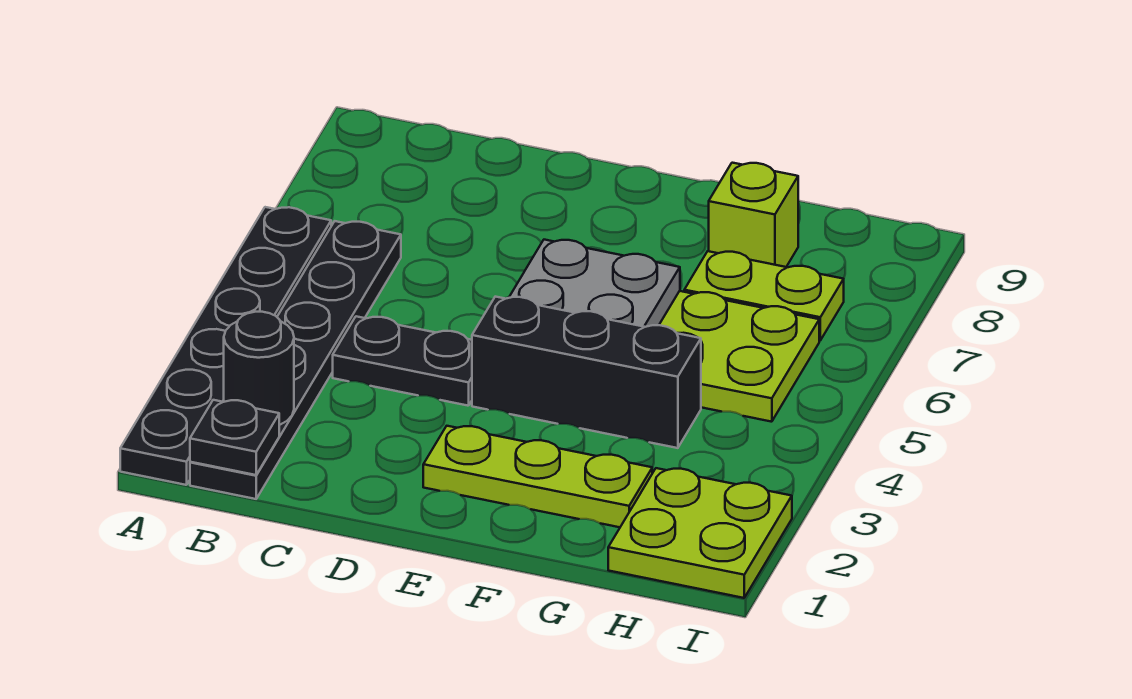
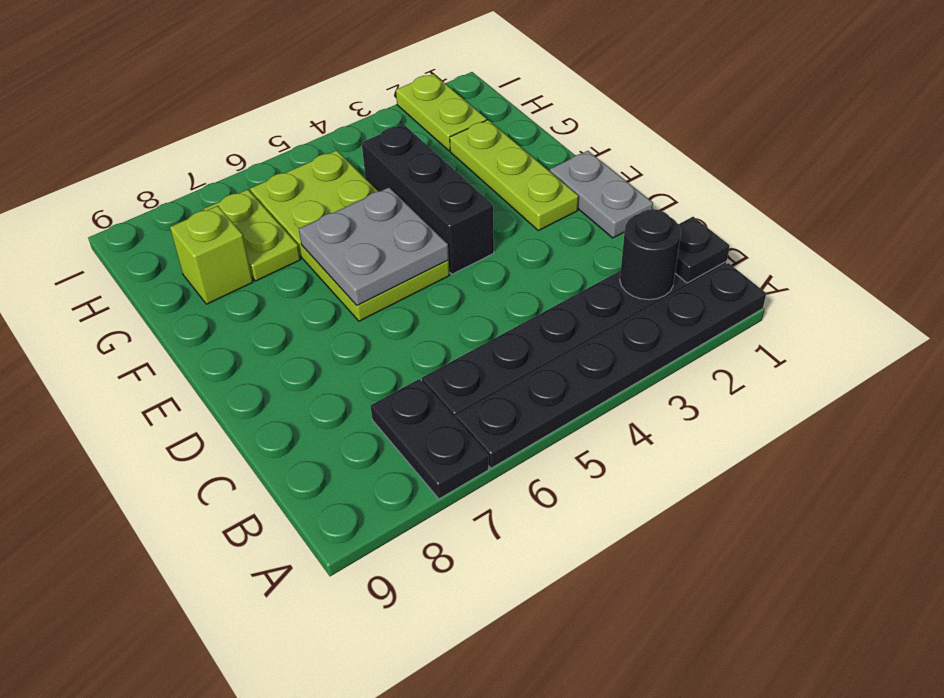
black 1x2 plate [333,316,472,406] -> black 1x2 plate moved to [371,379,489,499]
none -> grey 1x2 plate [550,151,653,238]
lime 2x2 plate [608,468,792,598] -> lime 1x2 plate [396,74,487,151]

